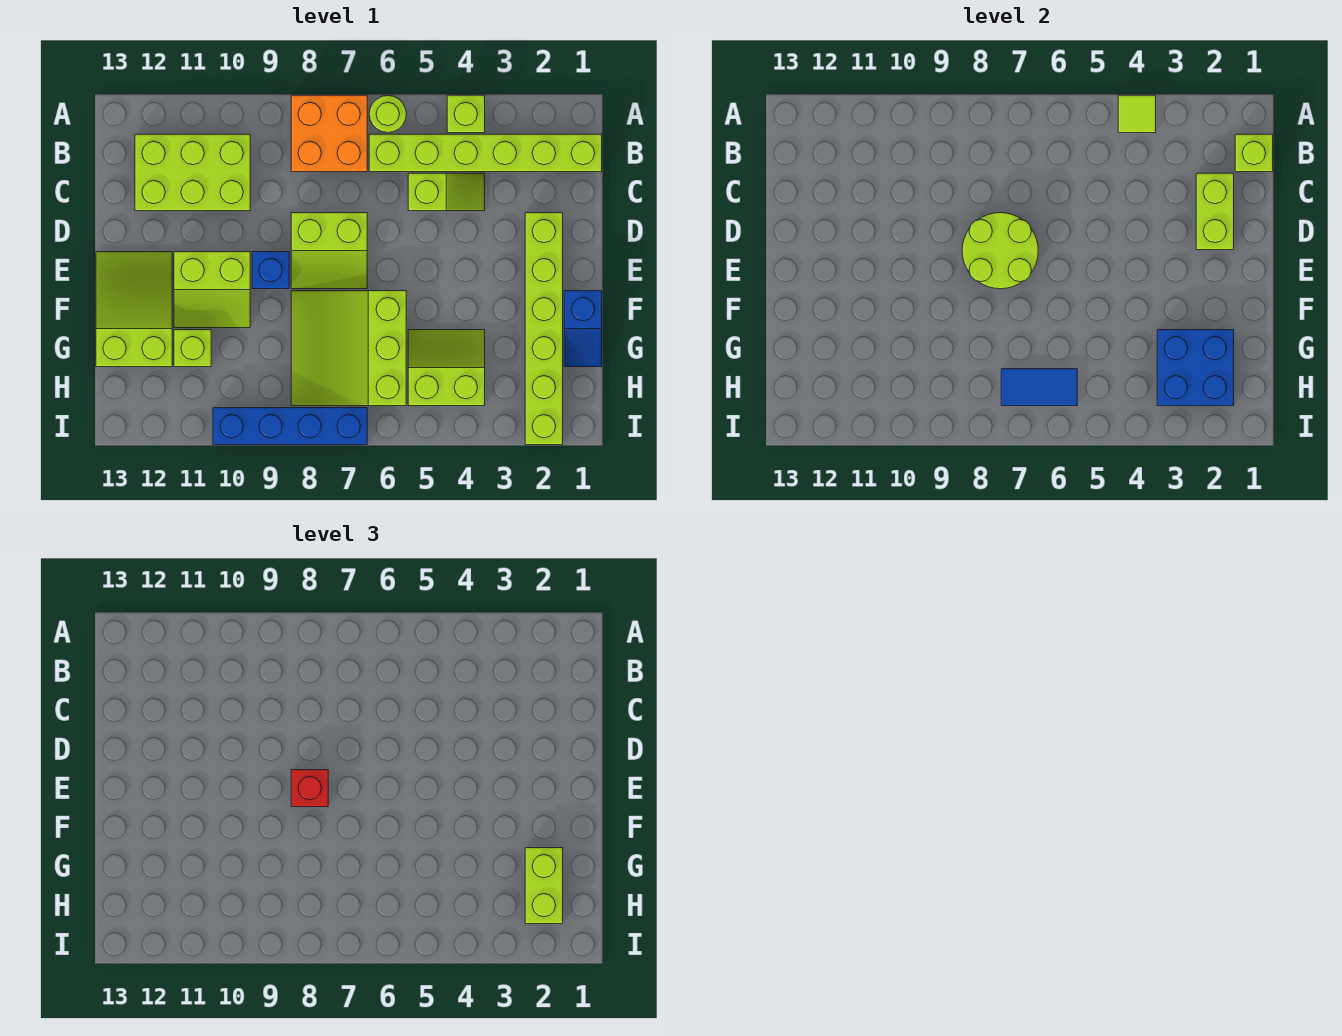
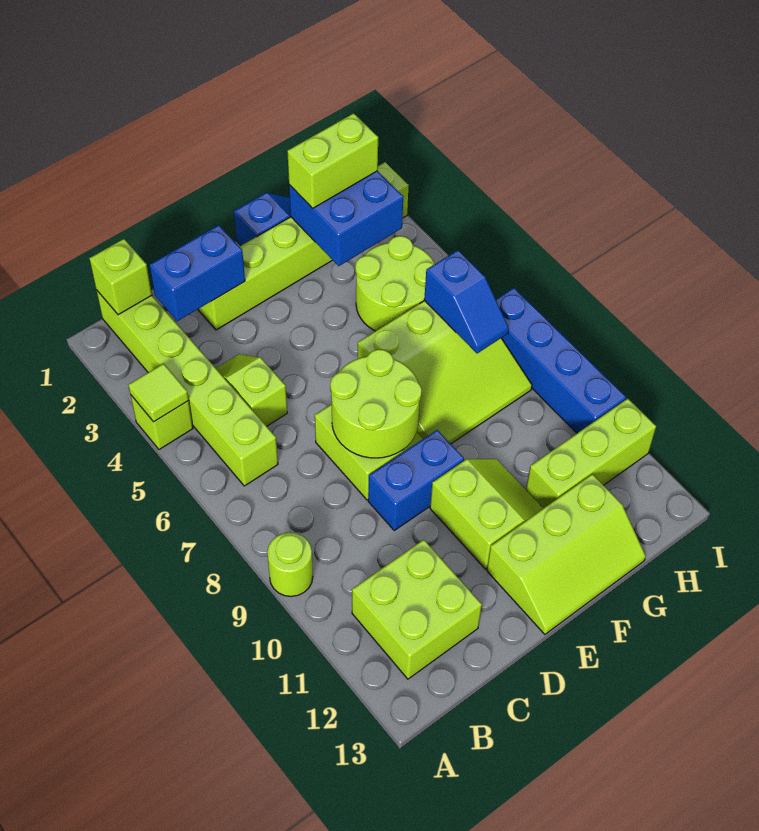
lime 1x1 round brick [369,95,406,133] -> lime 1x1 round brick moved to [267,532,313,596]
orange 2x2 brick [291,95,367,172] -> none
lime 2x3 brick [135,134,250,211] -> lime 2x2 brick [352,540,482,679]
lime 1x2 brick [1196,173,1234,250] -> blue 1x2 brick [150,225,245,321]
red 1x1 brick [291,770,328,807] -> none
blue 1x1 brick [252,252,289,289] -> blue 1x2 brick [368,430,464,530]
lime 2x3 slope [96,252,172,367] -> lime 2x3 slope turned to [487,474,646,634]
lime 2x2 slope [408,330,485,406] -> lime 2x2 round brick [355,236,435,331]
lime 1x1 brick [174,330,211,367] -> lime 1x3 brick [526,399,656,508]
blue 1x2 tile [1001,369,1077,406] -> blue 1x2 slope [424,250,509,353]

